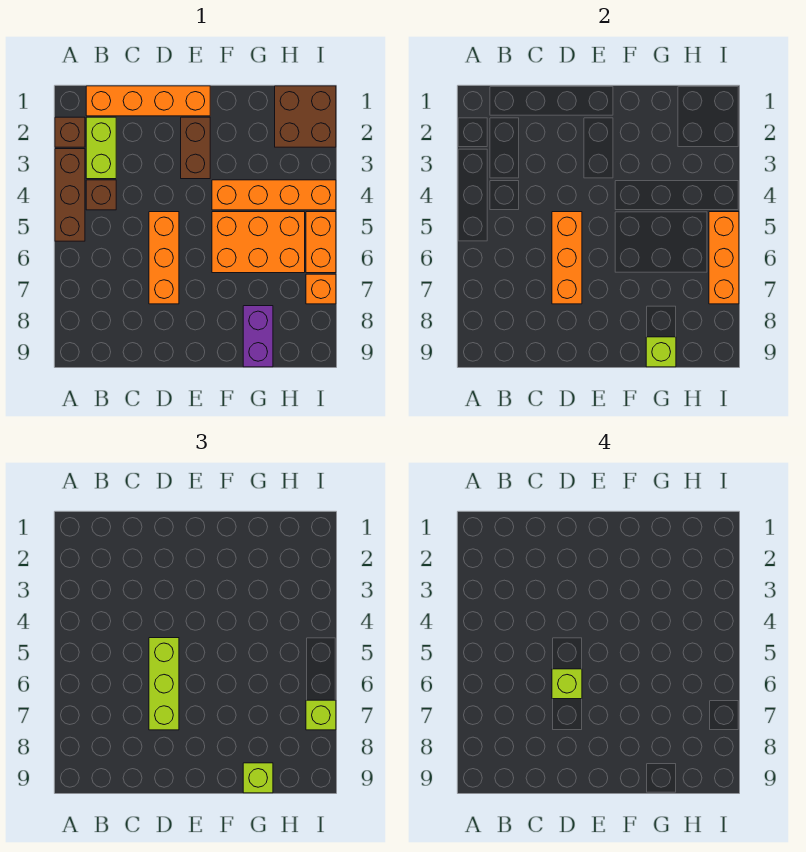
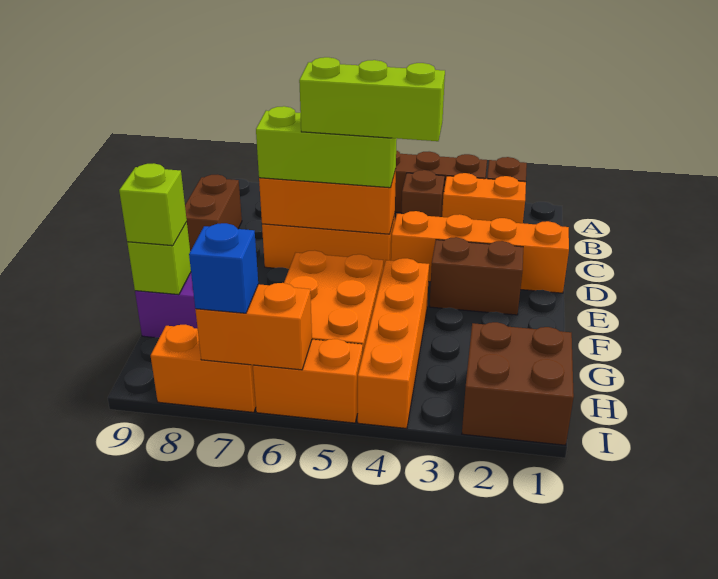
orange 1x4 brick [86,86,210,116] -> orange 1x4 brick turned to [391,211,569,293]
lime 1x2 brick [86,117,116,179] -> orange 1x2 brick [442,173,526,223]
none -> brown 1x2 brick [185,175,242,251]
lime 1x1 brick [552,669,582,699] -> lime 1x3 brick [299,57,445,141]
orange 1x3 brick [709,212,739,304] -> orange 1x2 brick [195,283,312,370]
orange 1x1 brick [306,274,336,304] -> orange 1x2 brick [151,325,256,412]
lime 1x1 brick [306,700,336,730] -> blue 1x1 brick [189,223,258,313]

